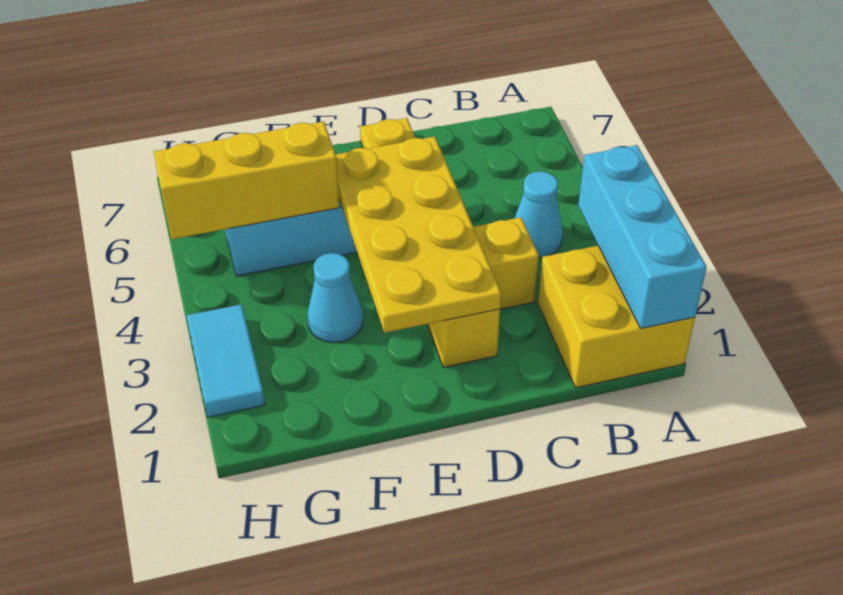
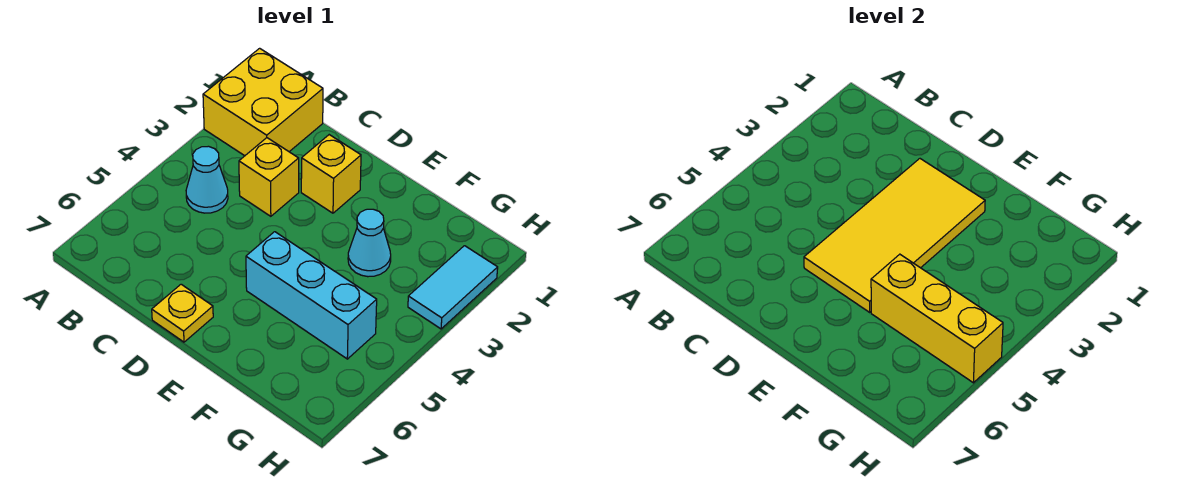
cyan 1x3 brick [578,145,707,329] -> none
yellow 2x4 plate [336,137,501,333] -> yellow 2x4 tile [804,159,985,312]

